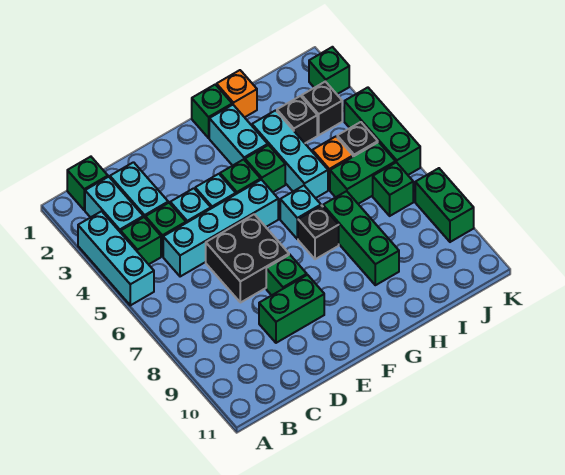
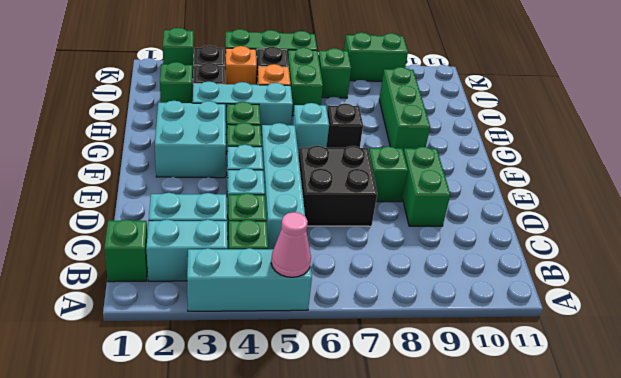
none -> pink 1x1 cone [271,212,311,277]
green 1x1 brick [192,84,232,138] -> green 1x1 brick moved to [160,62,193,103]
cyan 1x2 brick [209,105,268,166] -> cyan 2x2 brick [155,101,226,178]
orange 1x1 brick [217,70,257,117] -> orange 1x1 brick moved to [225,46,257,85]
green 1x3 brick [323,191,399,285] -> green 1x3 brick turned to [379,67,430,152]

